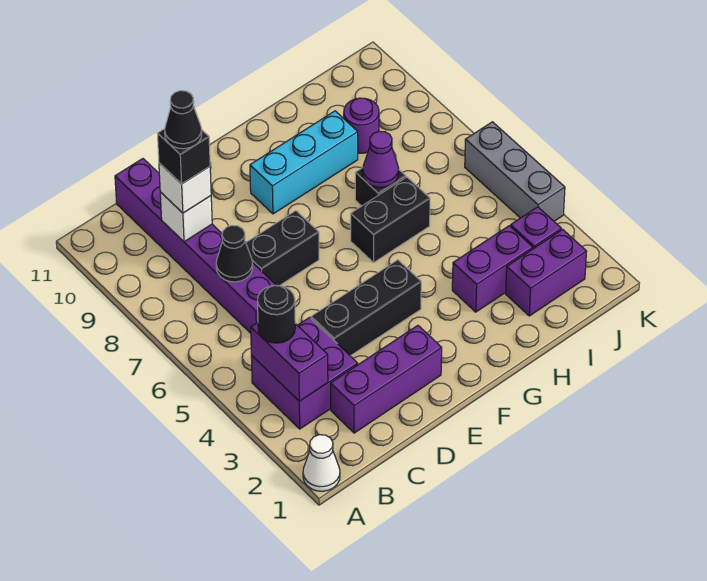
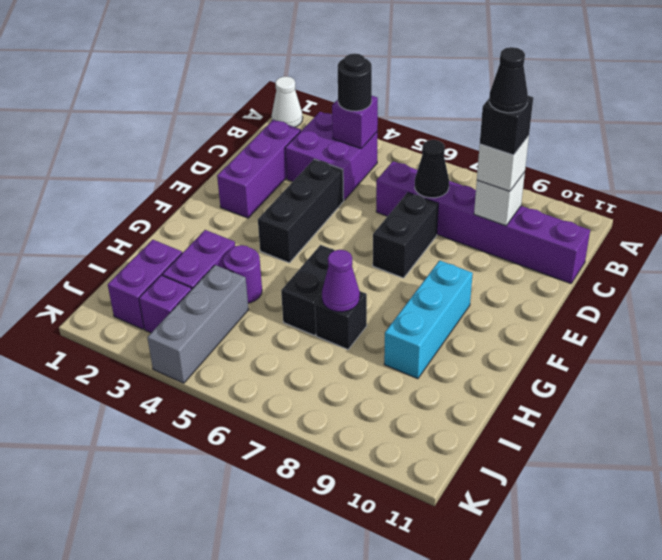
purple 1x2 brick [251,322,328,401] -> purple 1x1 brick [332,96,378,149]
purple 1x1 round brick [344,98,379,153] -> purple 1x1 round brick moved to [223,245,262,303]
grey 1x3 brick [465,122,565,221] -> grey 1x3 brick turned to [147,265,249,383]

